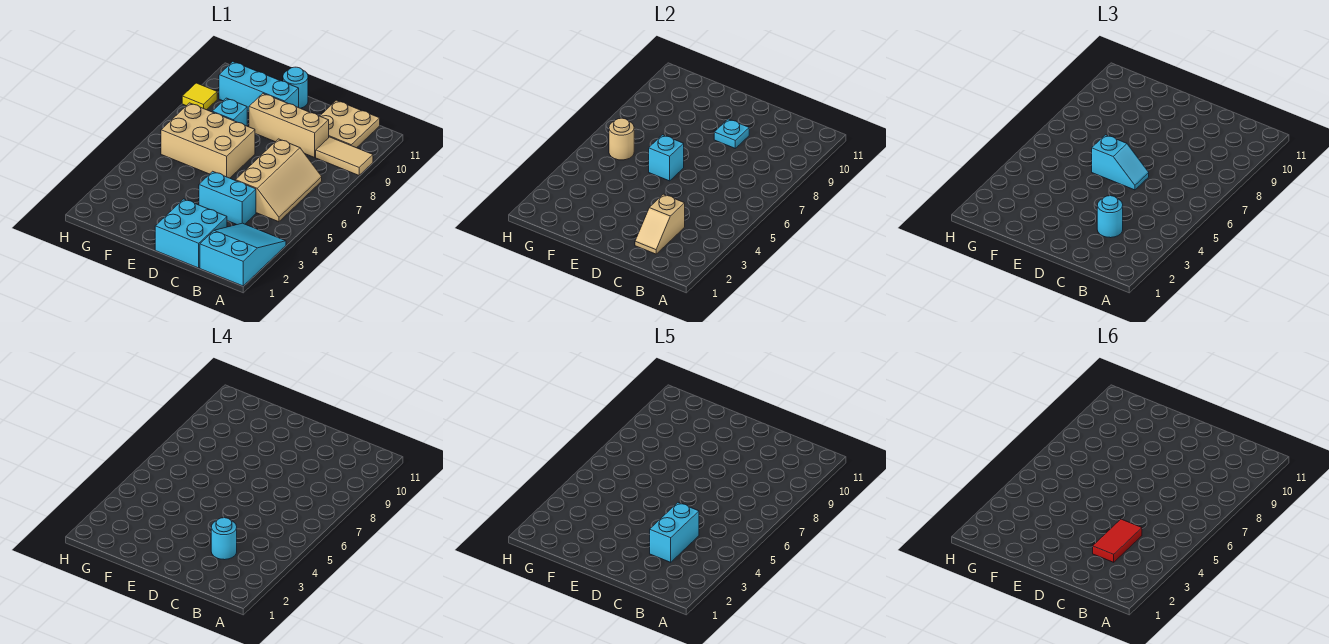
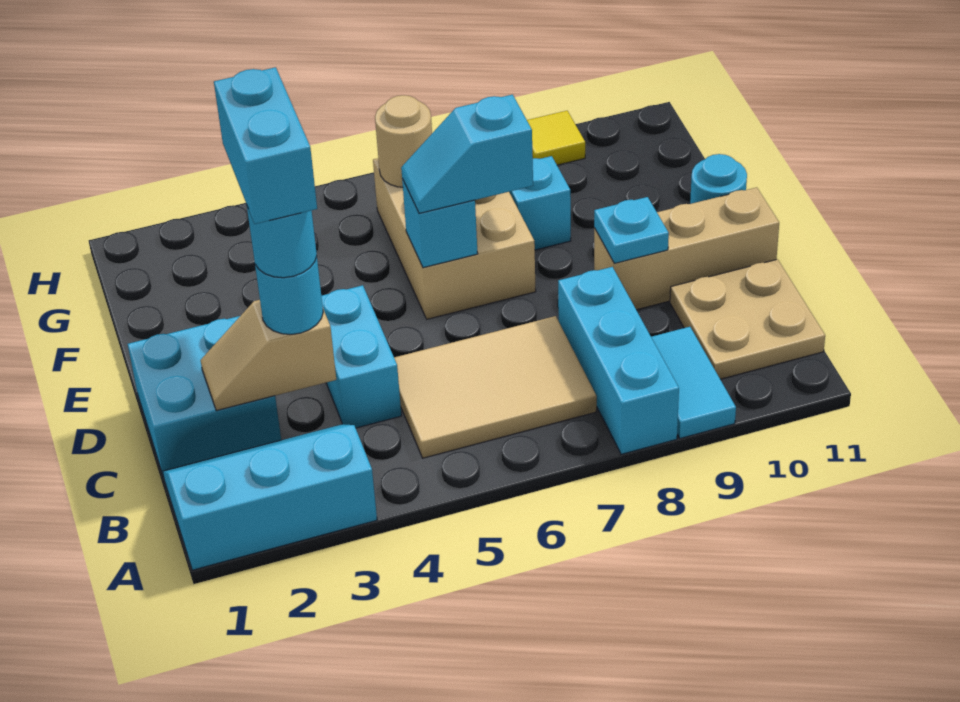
cyan 2x3 slope [200,223,286,286] -> cyan 2x3 slope turned to [163,424,377,570]
tan 1x2 tile [316,137,373,175] -> cyan 1x2 tile [651,327,736,438]
tan 2x3 slope [236,139,322,222] -> tan 2x3 tile [394,316,597,458]
cyan 1x2 brick [650,503,699,562] -> cyan 1x2 brick turned to [214,67,317,224]
red 1x2 tile [1093,519,1142,562] -> none
tan 1x3 brick [249,94,329,157] -> tan 1x3 brick turned to [594,187,779,310]
cyan 1x2 slope [1092,135,1149,190] -> cyan 1x2 slope turned to [401,95,533,213]
cyan 1x3 brick [219,62,299,111] -> cyan 1x3 brick moved to [558,267,679,454]

